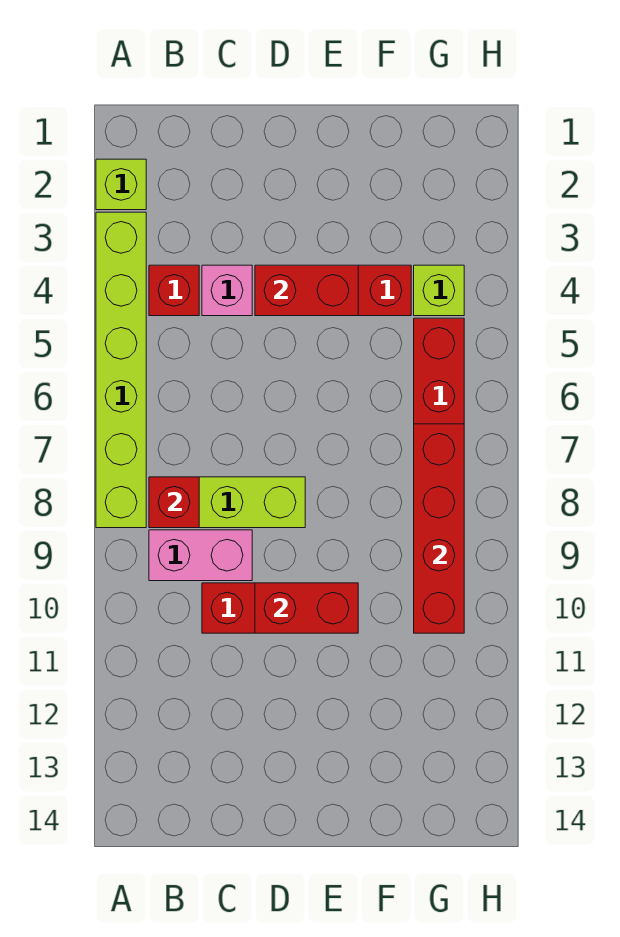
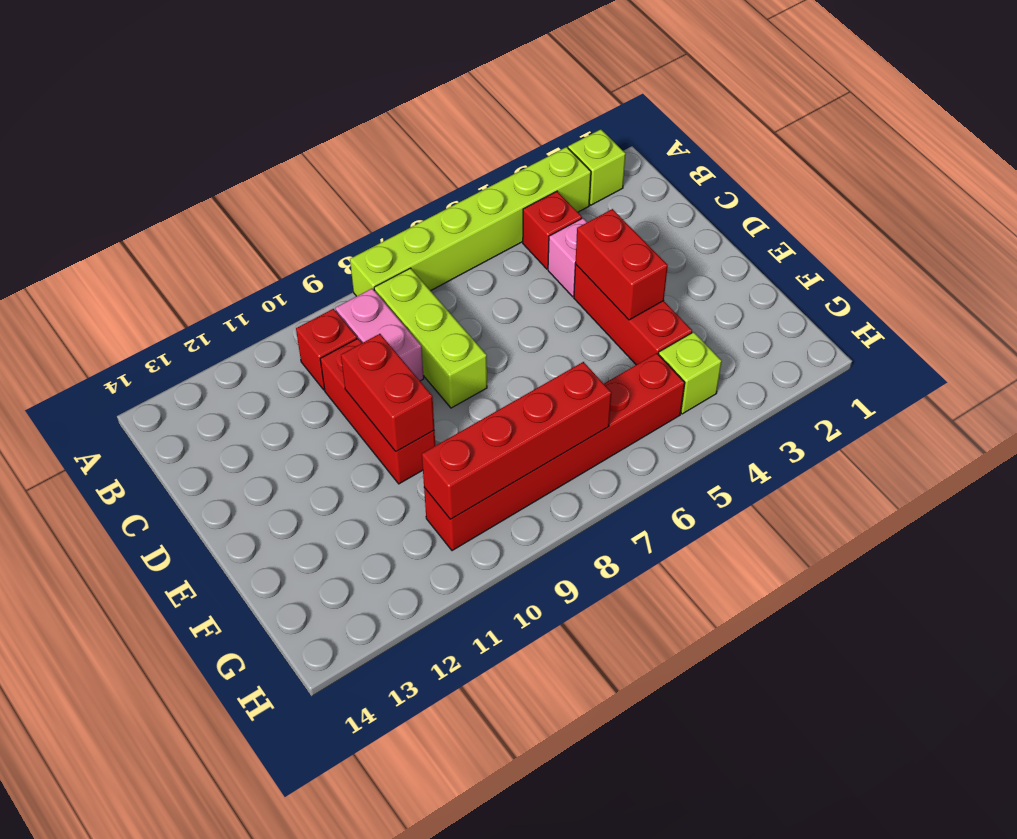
red 1x1 brick [149,477,199,528] -> red 1x1 brick moved to [296,309,357,390]

